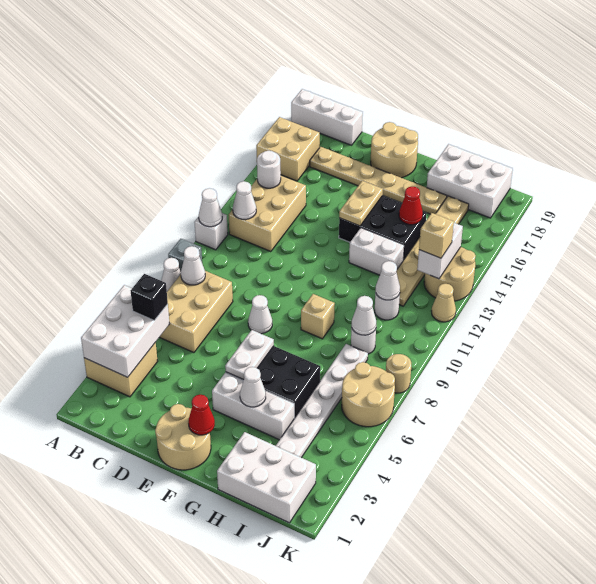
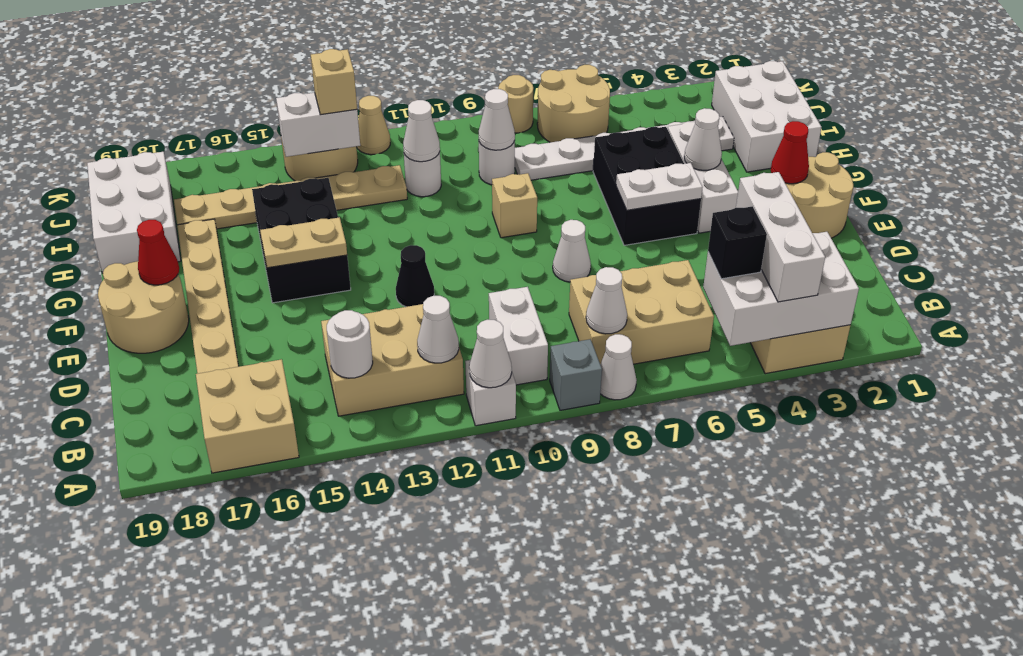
white 1x3 brick [291,89,363,145] -> white 1x3 brick moved to [736,172,825,302]
none -> black 1x1 cone [396,245,434,307]
white 1x2 brick [349,228,404,275] -> white 1x2 brick moved to [489,287,548,385]
red 1x1 cone [399,187,423,225] -> red 1x1 cone moved to [137,220,179,285]

